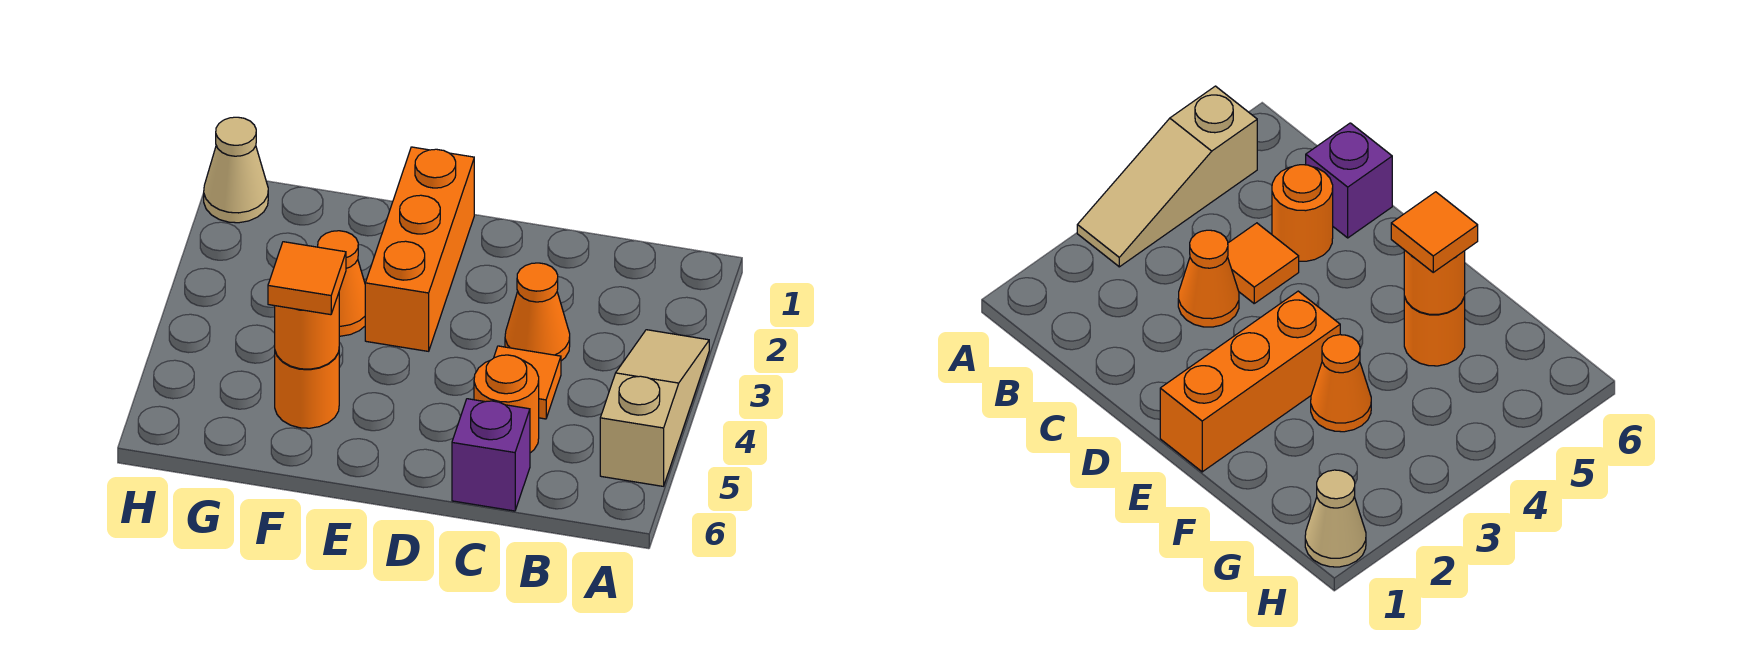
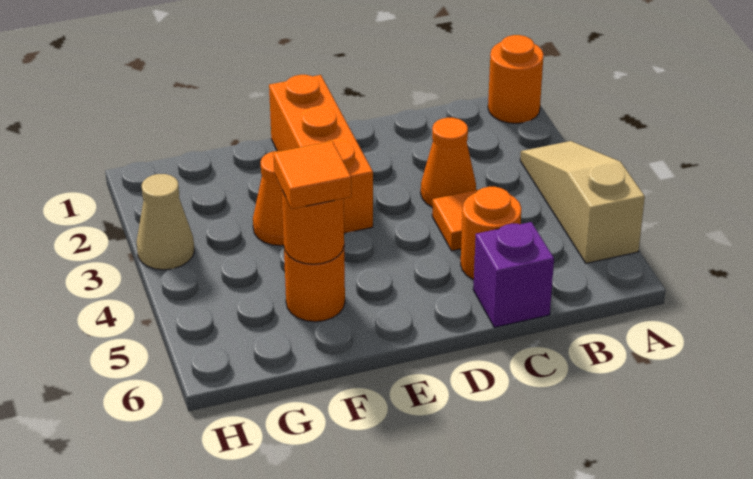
none -> orange 1x1 round brick [488,35,544,123]
tan 1x1 cone [204,117,268,223] -> tan 1x1 cone moved to [137,174,194,270]

